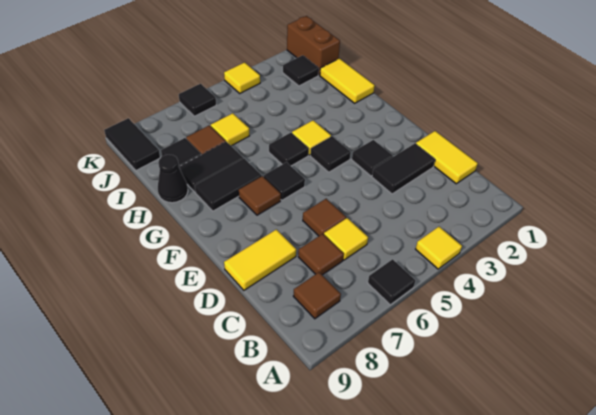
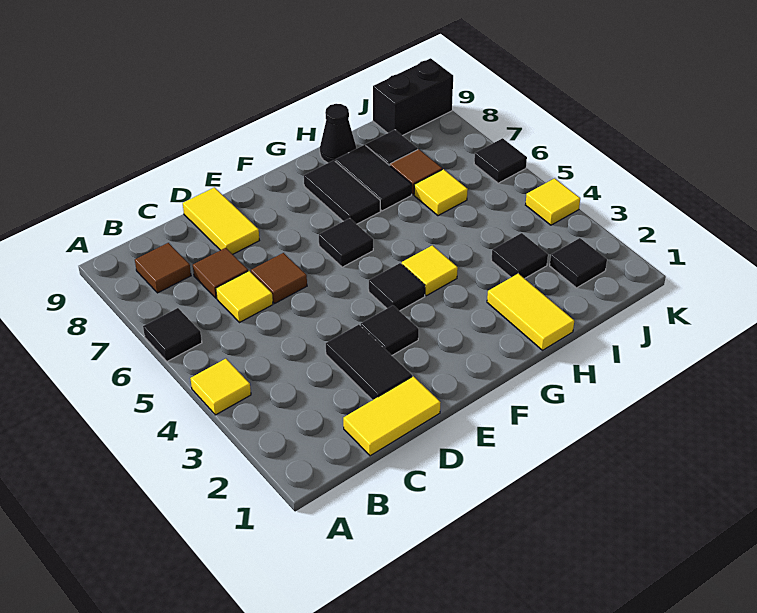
brown 1x1 tile [239,176,281,215] -> none
black 1x1 tile [269,133,309,166] -> black 1x1 tile moved to [491,233,548,279]
yellow 1x2 tile [320,59,375,103] -> yellow 1x2 tile turned to [487,274,574,350]
brown 1x2 brick [287,16,340,75] -> none
black 1x2 tile [104,118,160,170] -> black 1x2 brick [373,58,453,136]

